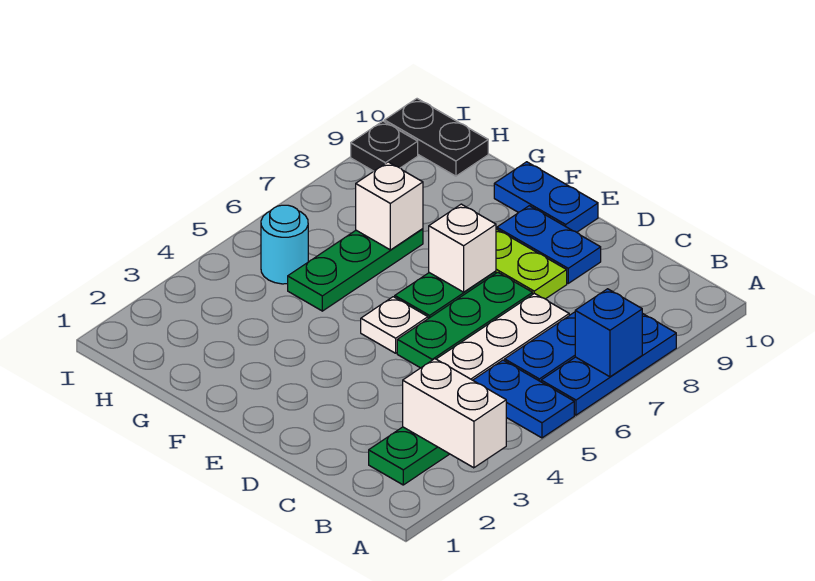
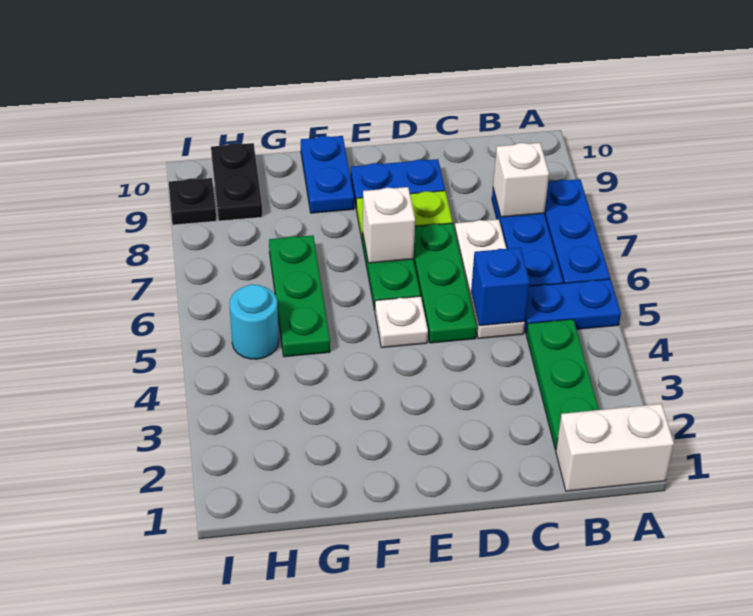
white 1x2 brick [403,359,506,468] -> white 1x2 brick moved to [556,404,674,491]
blue 1x1 brick [575,289,642,377] -> blue 1x1 brick moved to [471,248,530,326]
blue 1x2 plate [494,162,598,232] -> blue 1x2 plate turned to [301,136,354,213]
white 1x1 brick [356,162,423,250] -> white 1x1 brick moved to [493,143,549,217]
black 1x2 plate [385,99,488,176] -> black 1x2 plate turned to [211,143,262,221]

